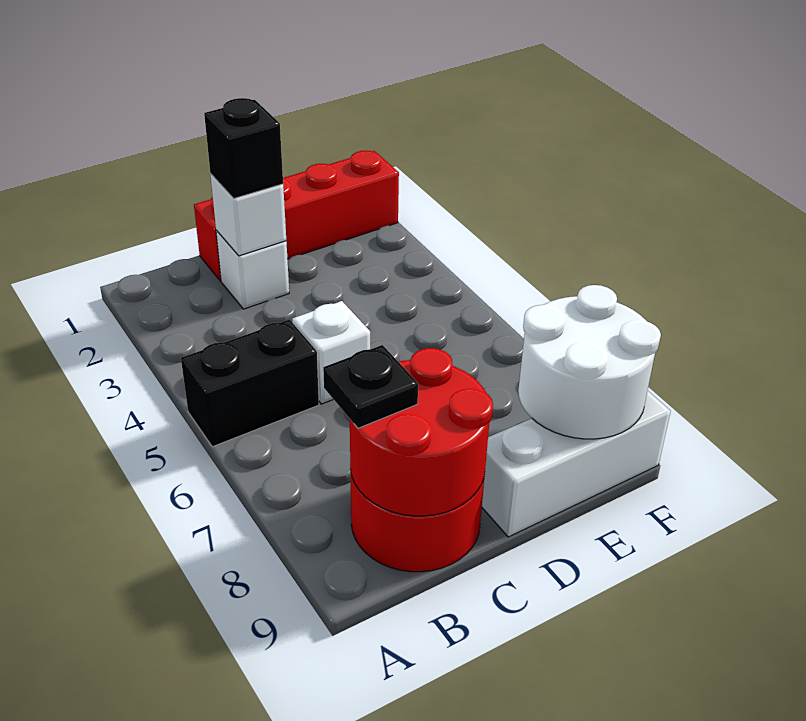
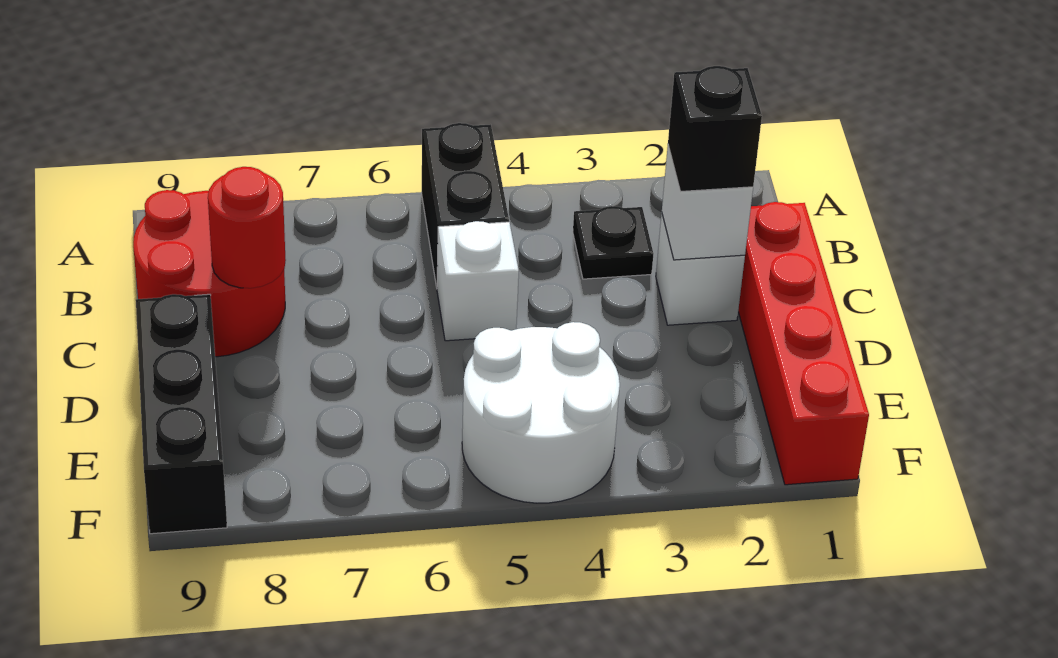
red 2x2 round brick [350,348,493,516] -> red 1x1 round brick [208,167,286,288]
black 1x1 plate [323,345,418,428] -> black 1x1 plate moved to [573,206,653,279]
white 1x3 brick [482,391,671,537] -> black 1x3 brick [136,294,227,534]
white 2x2 round brick [518,285,661,439] -> white 2x2 round brick moved to [462,322,620,503]

